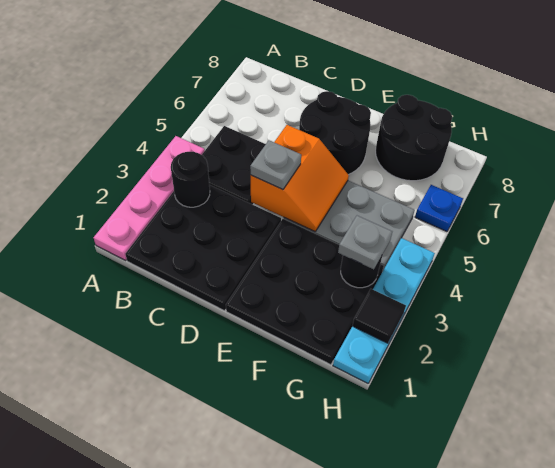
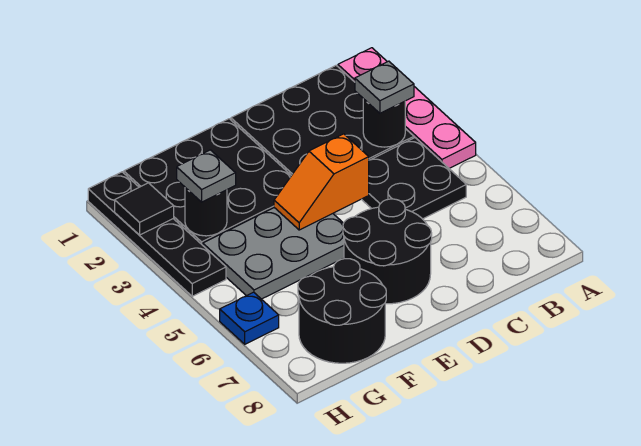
orange 2x2 slope [251,125,349,232] -> orange 1x2 slope [274,134,369,230]
grey 1x1 plate [250,140,301,190] -> grey 1x1 plate moved to [355,61,414,113]
cyan 1x4 plate [333,238,435,383] -> black 1x4 plate [88,172,226,296]

